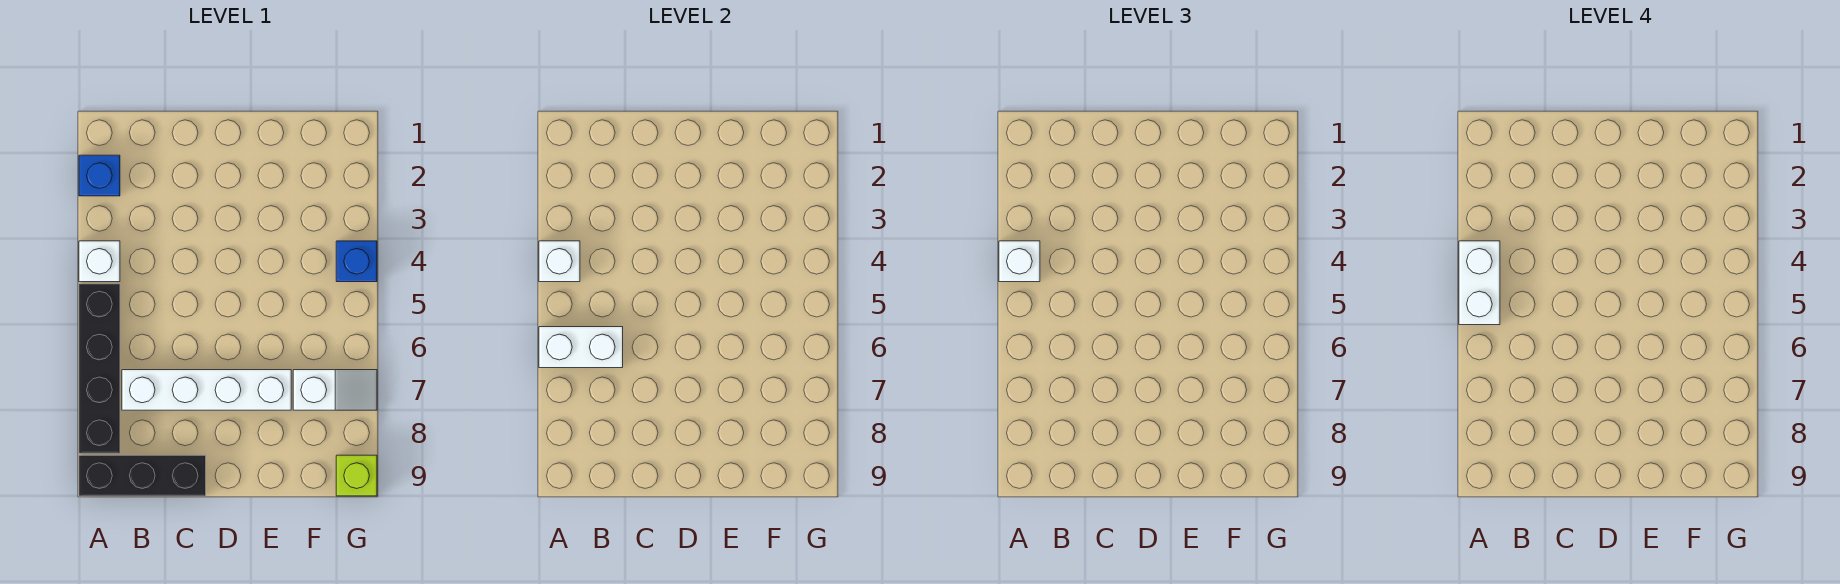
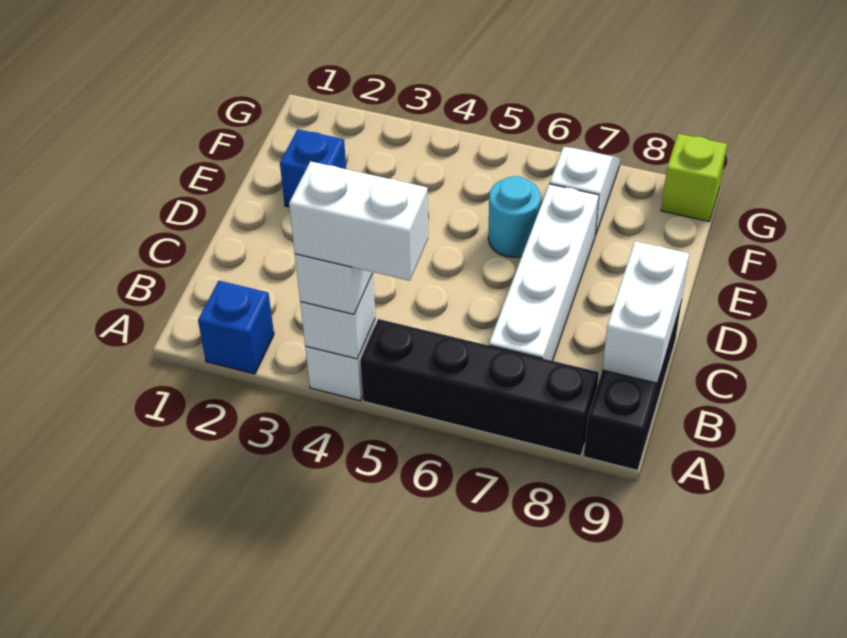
white 1x2 brick [539,327,623,368] -> white 1x2 brick moved to [602,241,689,383]
none -> cyan 1x1 round brick [488,176,541,258]
blue 1x1 brick [336,241,377,282] -> blue 1x1 brick moved to [280,129,346,207]

